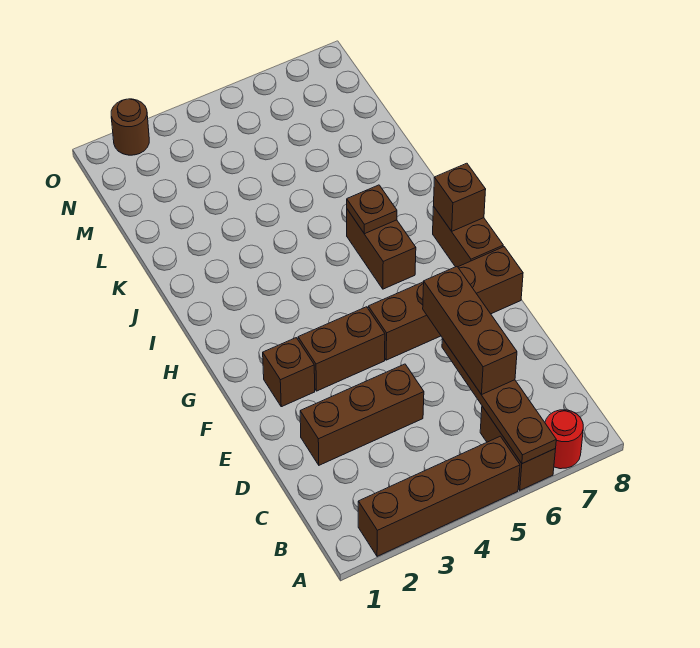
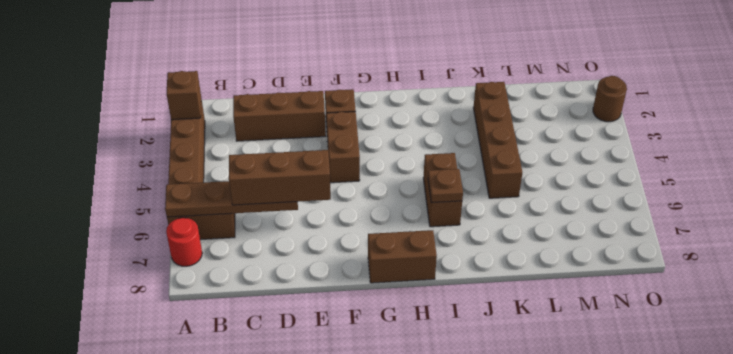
brown 1x3 brick [300,364,424,465] -> brown 1x3 brick turned to [233,91,326,141]
brown 1x4 brick [368,247,523,360] -> brown 1x4 brick moved to [473,82,522,198]
brown 1x2 brick [347,209,416,289] -> brown 1x2 brick turned to [423,153,462,227]
brown 1x1 brick [434,163,486,231] -> brown 1x1 brick moved to [167,71,201,120]

